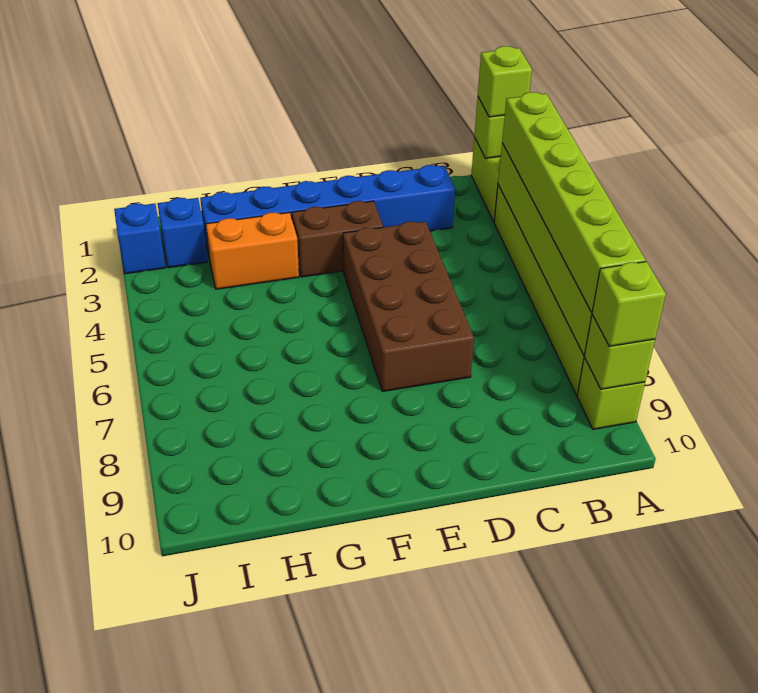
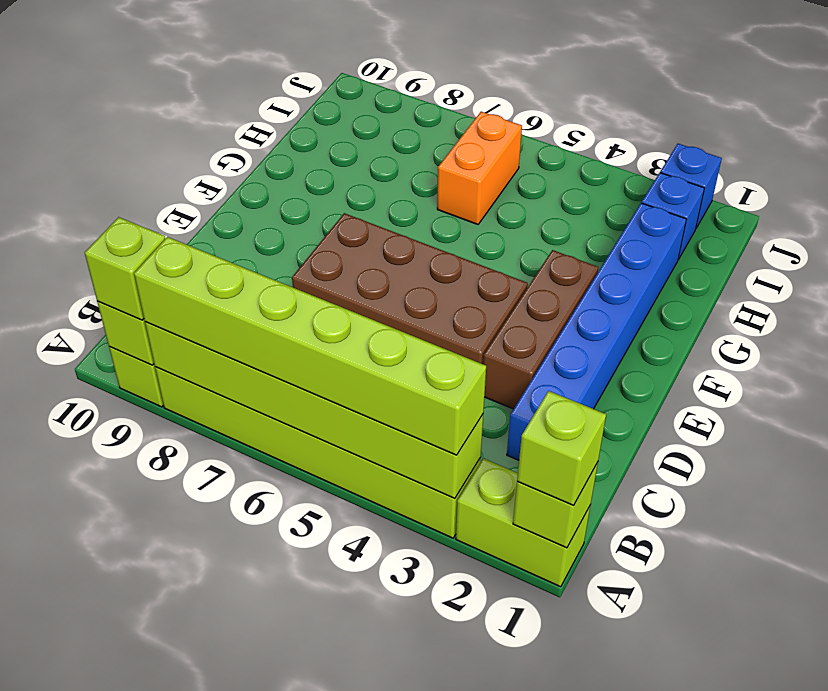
brown 1x2 brick [292,201,383,277] -> brown 1x3 brick [483,250,598,409]
orange 1x2 brick [206,212,299,289] -> orange 1x2 brick moved to [437,112,522,225]

